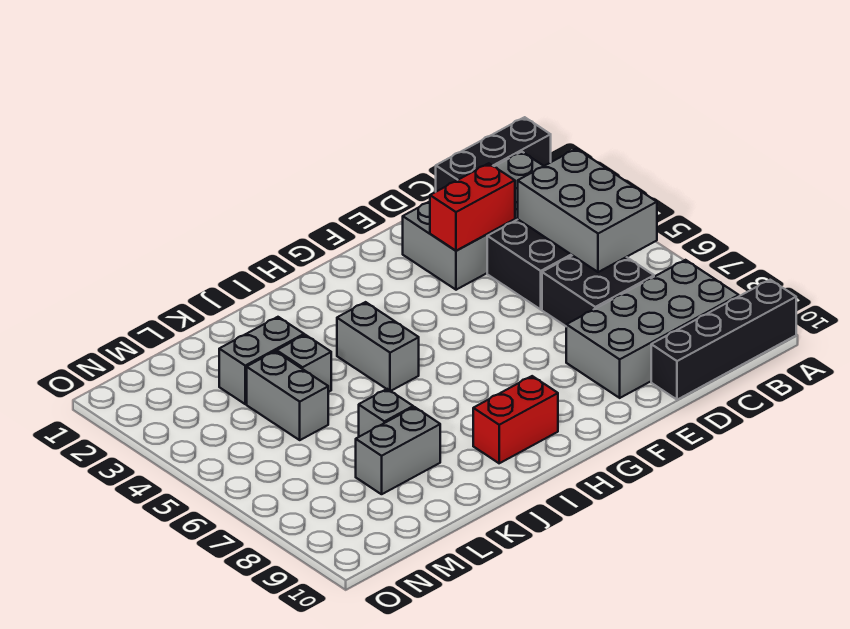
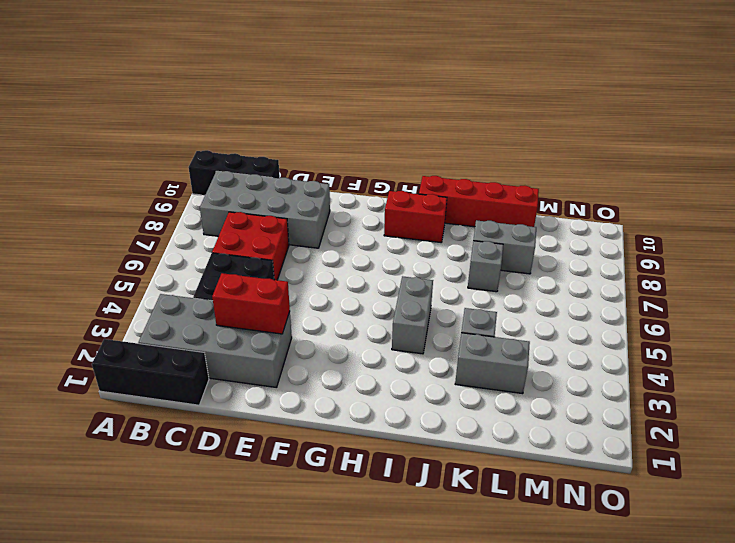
black 1x4 brick [651,280,796,400] -> black 1x3 brick [189,150,280,195]
grey 2x3 brick [518,149,657,272] -> none
black 2x2 brick [542,255,654,326] -> red 2x2 brick [212,212,289,280]
none -> red 1x4 brick [419,176,539,227]
grey 1x2 brick [247,351,328,440] -> none

